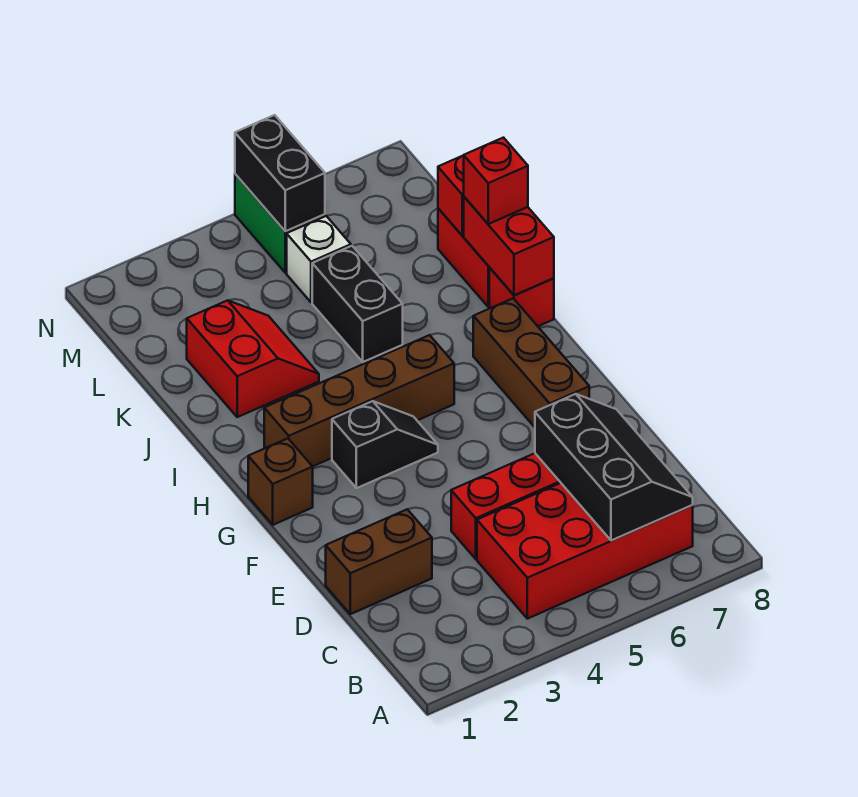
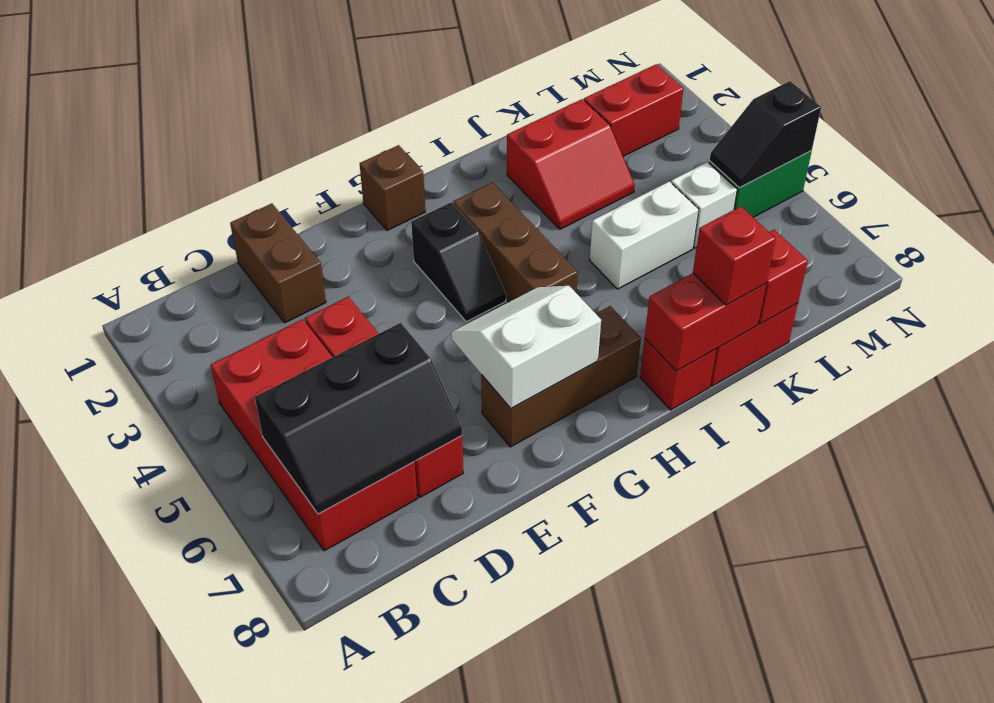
none -> white 2x2 slope [451,286,601,408]
brown 1x4 brick [264,335,454,466] -> brown 1x3 brick [453,182,578,302]
black 1x2 brick [312,246,403,362] -> white 1x2 brick [590,181,699,289]
none -> red 1x2 brick [584,64,684,156]
black 1x2 brick [235,115,325,231] -> black 1x2 slope [710,81,821,187]

